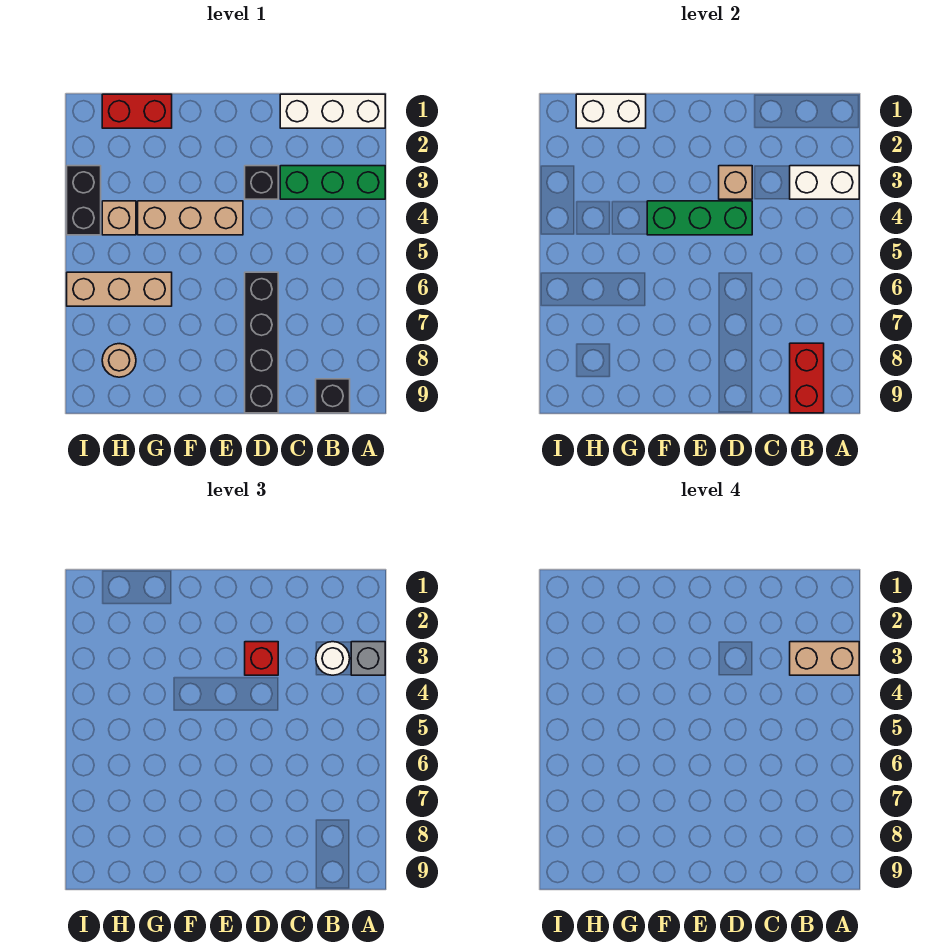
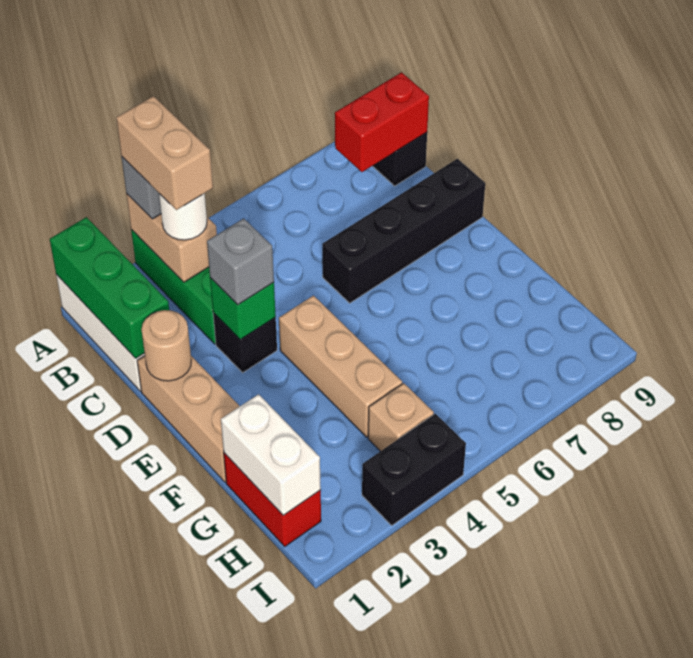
white 1x2 brick [790,166,859,199] -> tan 1x2 brick [126,194,217,282]
tan 1x1 brick [719,166,752,199] -> green 1x1 brick [210,278,276,340]
red 1x1 brick [245,642,278,675] -> grey 1x1 brick [207,218,274,305]
green 1x3 brick [647,201,752,235] -> green 1x3 brick moved to [50,217,169,358]
tan 1x3 brick [67,272,172,306] -> tan 1x3 brick moved to [137,356,240,482]
tan 1x1 round brick [102,344,136,377] -> tan 1x1 round brick moved to [141,310,191,381]

